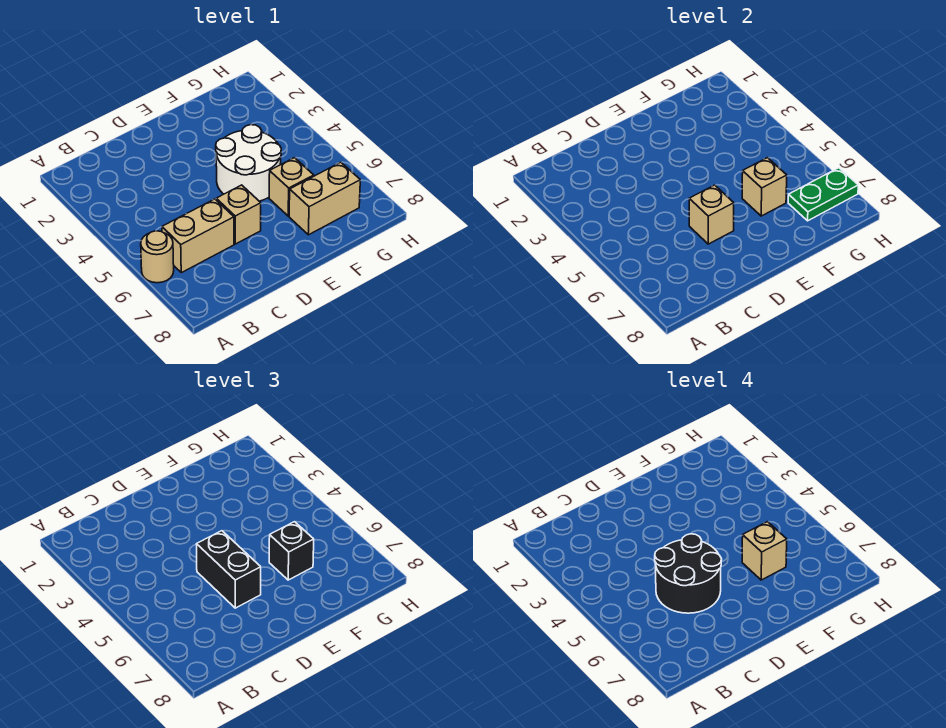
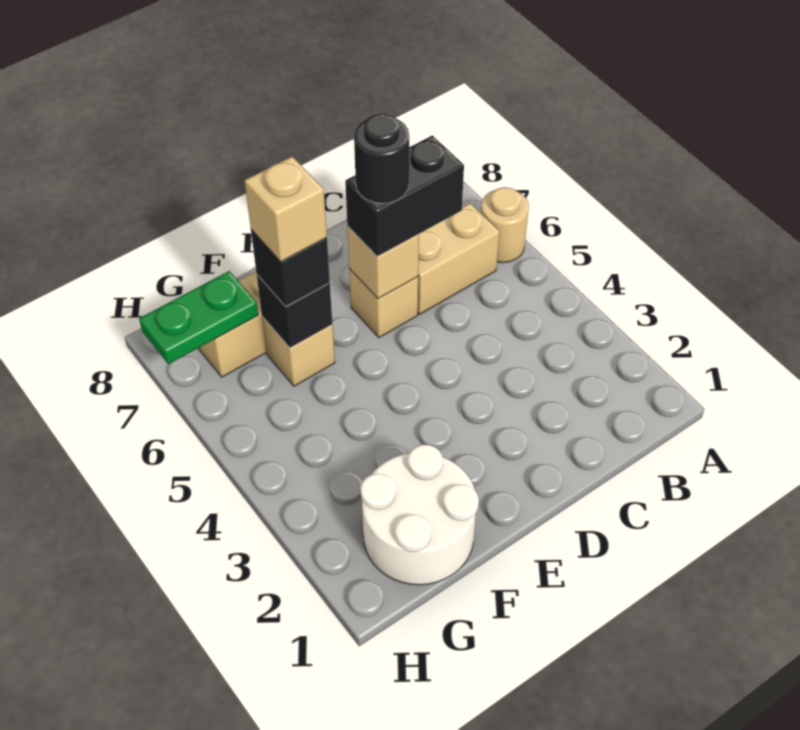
black 2x2 round brick [655,534,722,613] -> black 1x1 round brick [354,114,409,203]
black 1x2 brick [196,531,261,608] -> black 1x2 brick turned to [345,135,464,257]
white 2x2 round brick [216,125,281,201] -> white 2x2 round brick moved to [360,445,479,585]
tan 1x1 brick [742,158,787,216] -> black 1x1 brick [257,275,332,348]

